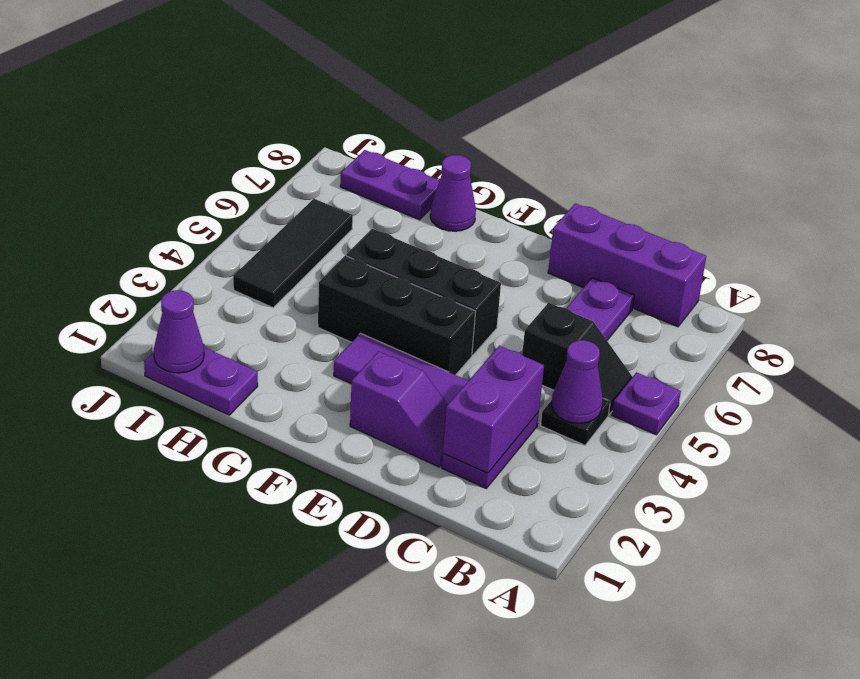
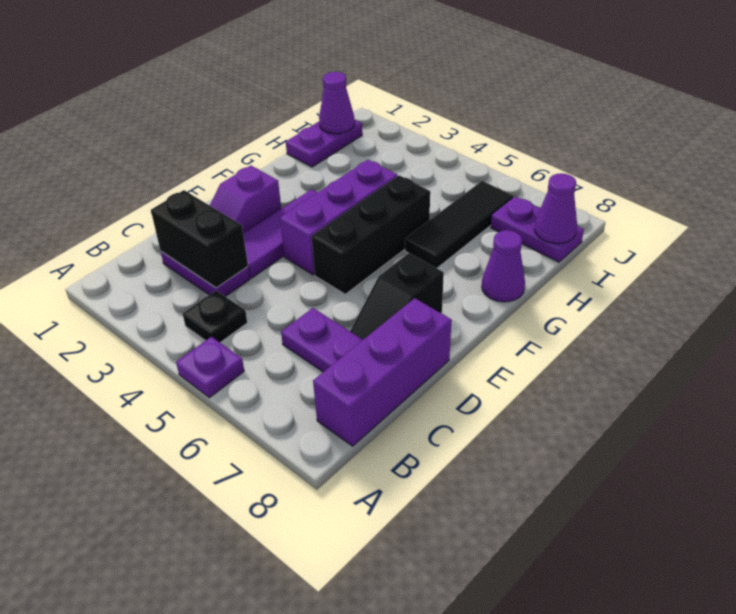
purple 1x1 cone [552,340,603,423] -> purple 1x1 cone moved to [535,173,577,244]
black 1x2 slope [522,303,632,414] -> black 1x2 slope moved to [350,253,444,340]
purple 1x2 brick [443,346,544,473] -> black 1x2 brick [151,190,248,288]
black 1x3 brick [318,256,476,375] -> purple 1x3 brick [280,160,398,275]
purple 1x2 plate [340,150,440,220] -> purple 1x2 plate turned to [491,197,584,262]
black 1x3 tile [233,199,353,308] -> black 1x3 tile turned to [405,181,513,268]

